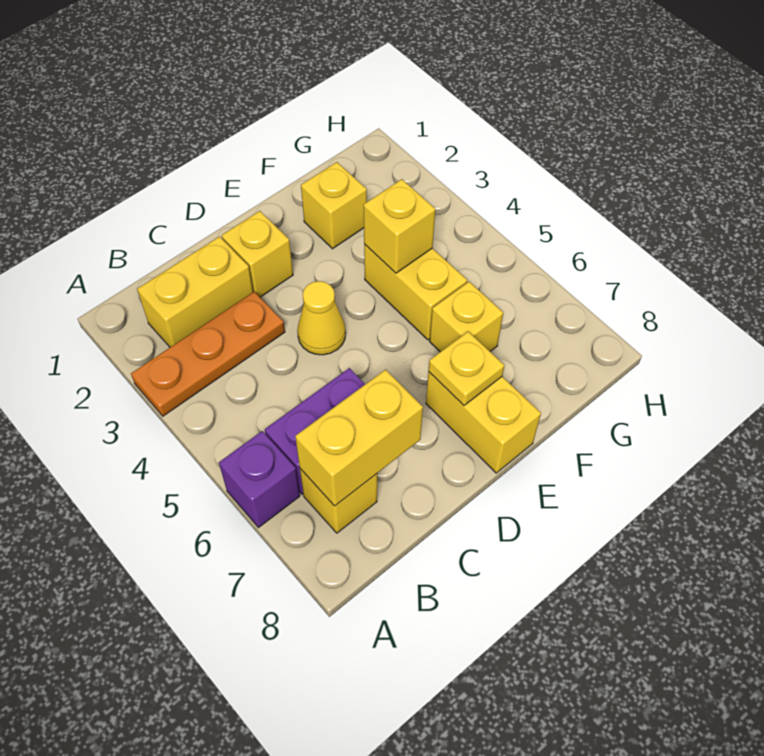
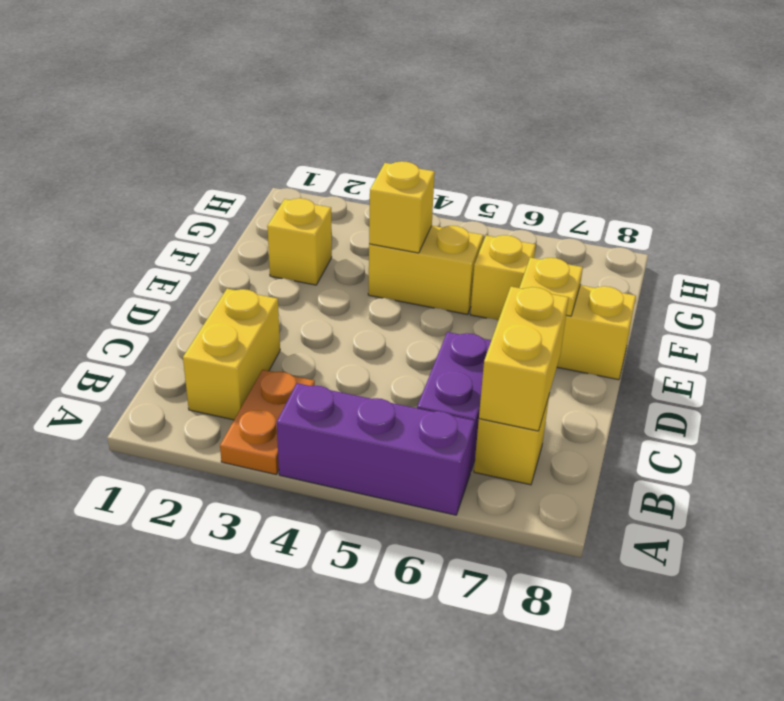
orange 1x3 plate [131,292,285,416] -> orange 1x2 plate [220,370,315,474]
purple 1x1 brick [219,431,300,528] -> purple 1x3 brick [277,383,475,515]
yellow 1x1 brick [222,211,293,297] -> none
yellow 1x1 cone [297,281,346,355] -> none

